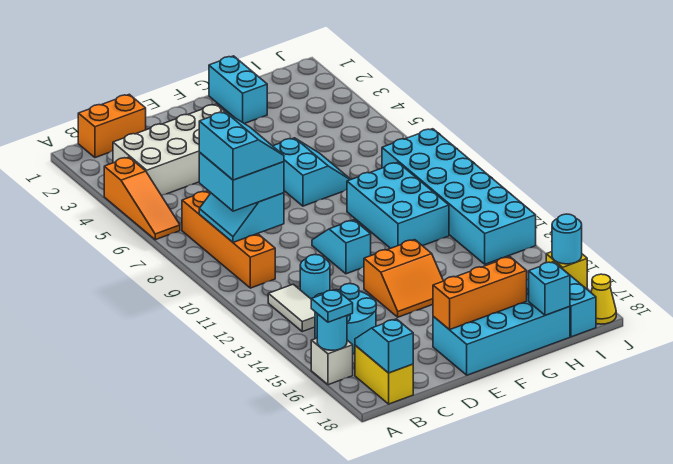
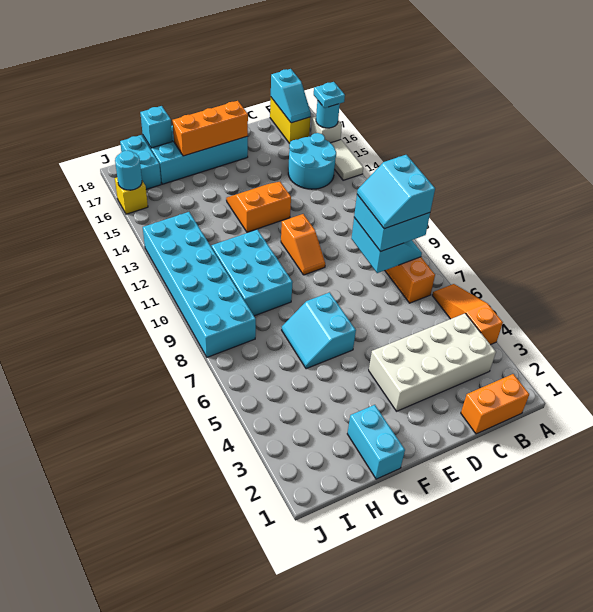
white 1x2 tile [268,284,315,332] -> white 1x2 tile moved to [331,140,363,180]
cyan 1x1 round brick [300,255,330,299] -> none
cyan 1x2 slope [312,220,371,274] -> orange 1x2 slope [281,214,325,275]
yellow 1x1 cone [591,274,616,324] -> none

